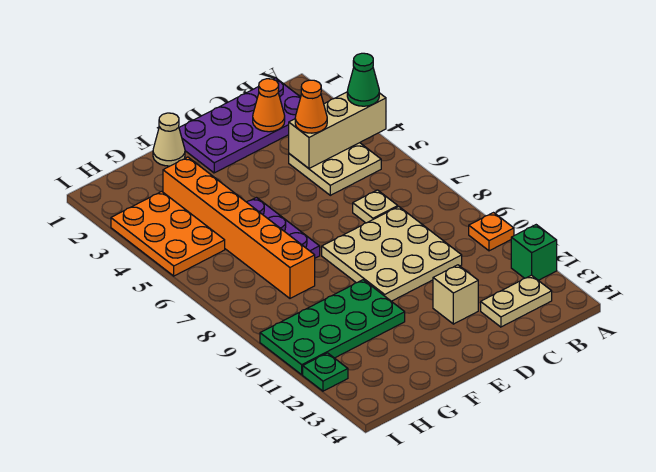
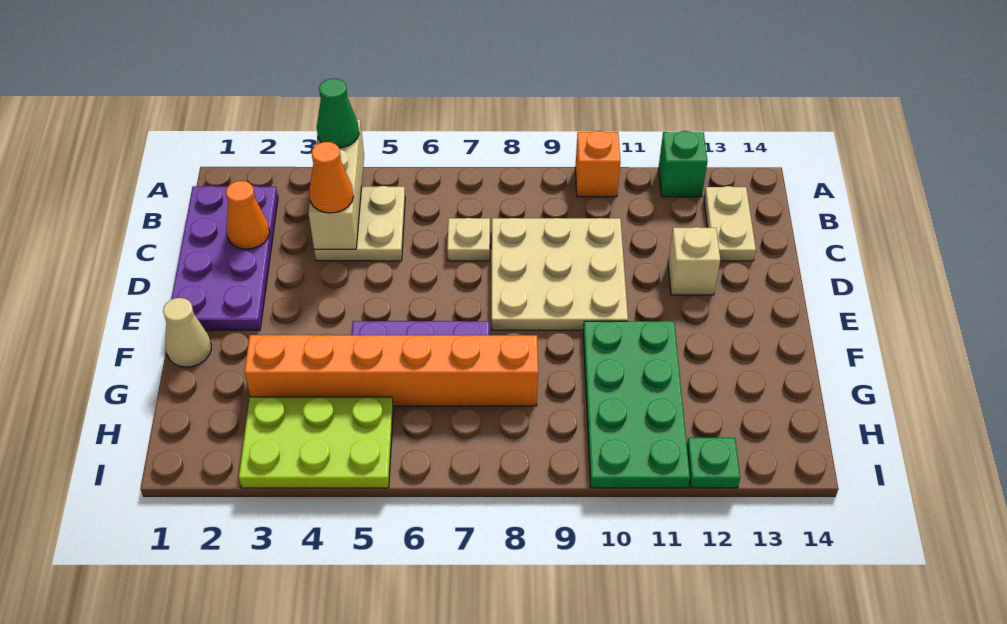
orange 1x1 plate [469,213,514,251] -> orange 1x1 brick [575,131,620,197]
orange 2x3 plate [111,191,225,276] -> lime 2x3 plate [239,397,393,488]

